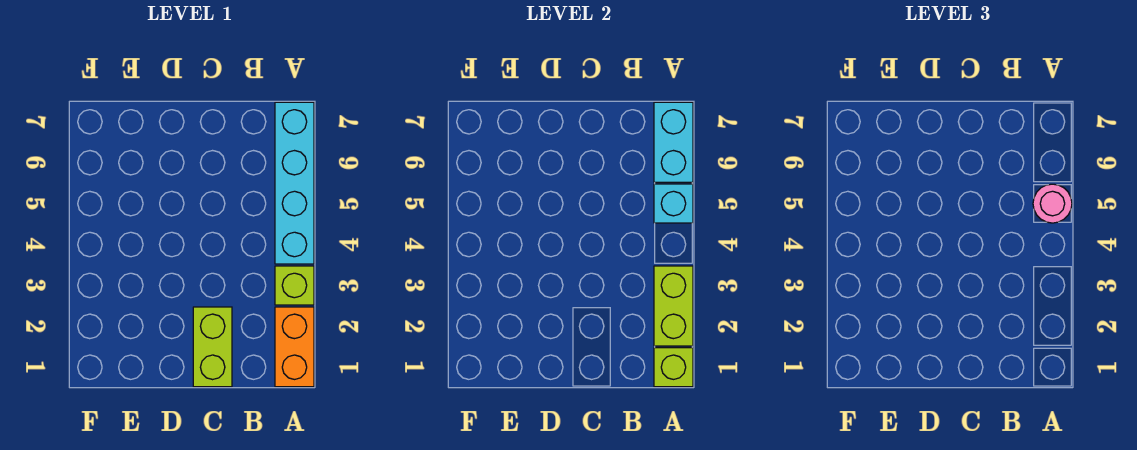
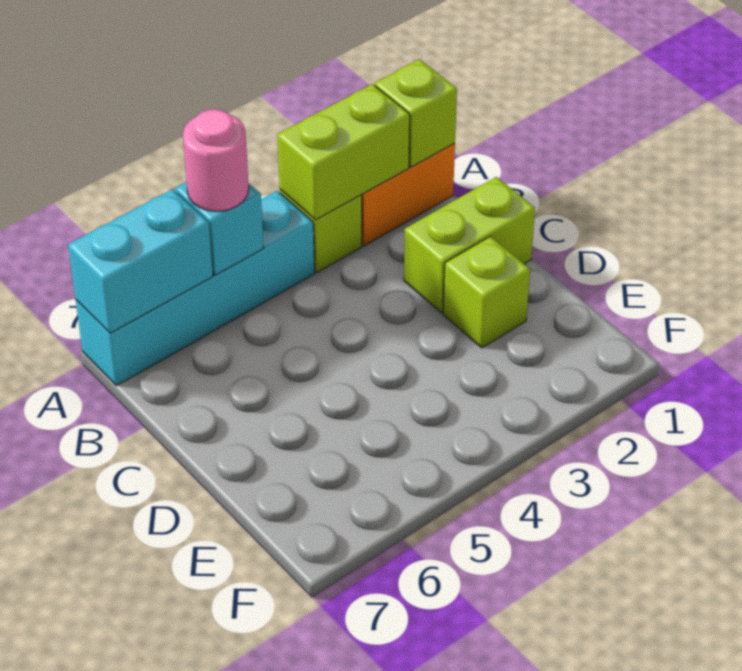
none -> lime 1x1 brick [443,236,530,348]

